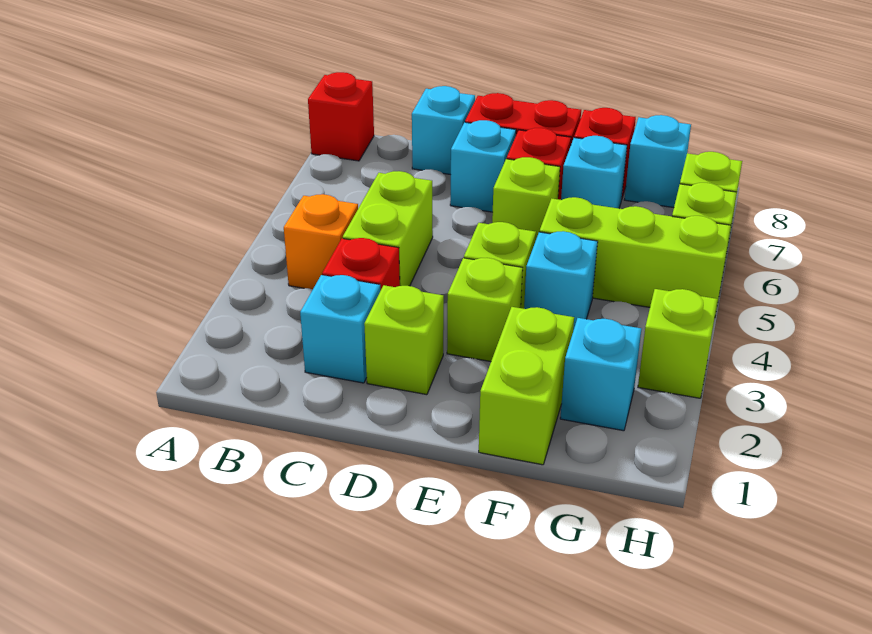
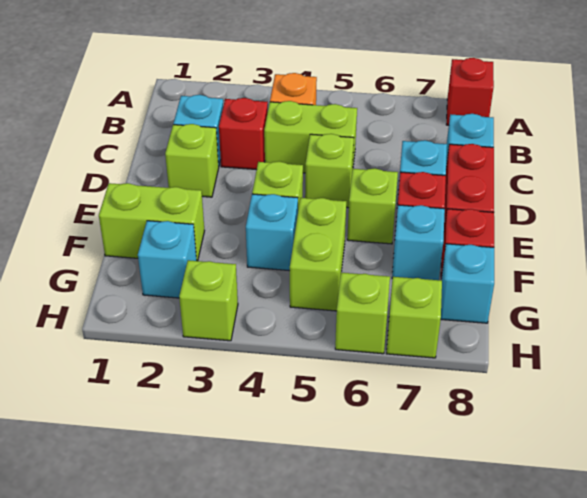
lime 1x1 brick [447,258,523,361] -> lime 1x1 brick moved to [305,134,354,208]
lime 1x3 brick [540,197,731,315] -> lime 1x2 brick [290,198,346,311]

